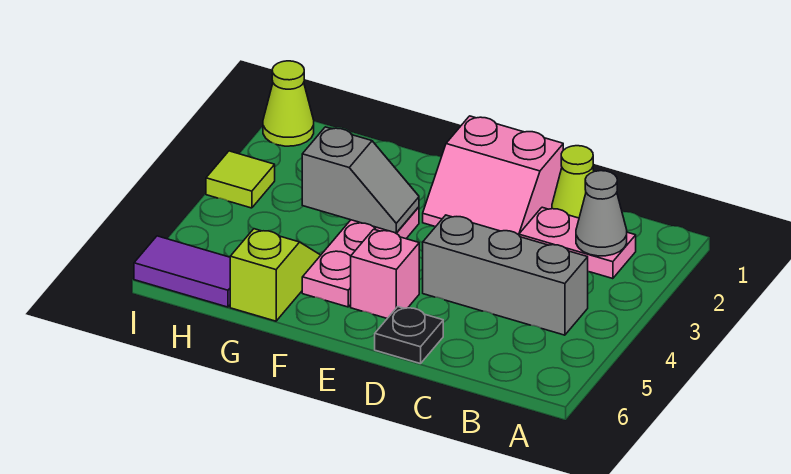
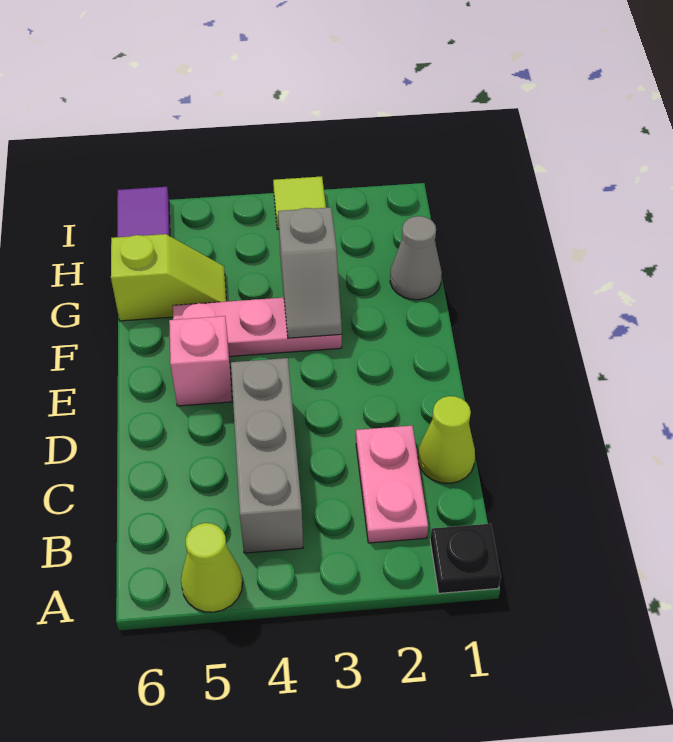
grey 1x1 cone [576,171,627,256] -> grey 1x1 cone moved to [390,216,442,300]
pink 2x2 slope [423,116,563,235] -> none
black 1x1 plate [375,307,443,364] -> black 1x1 plate moved to [430,524,501,593]
lime 1x1 cone [263,61,314,146] -> lime 1x1 cone moved to [181,523,243,612]

